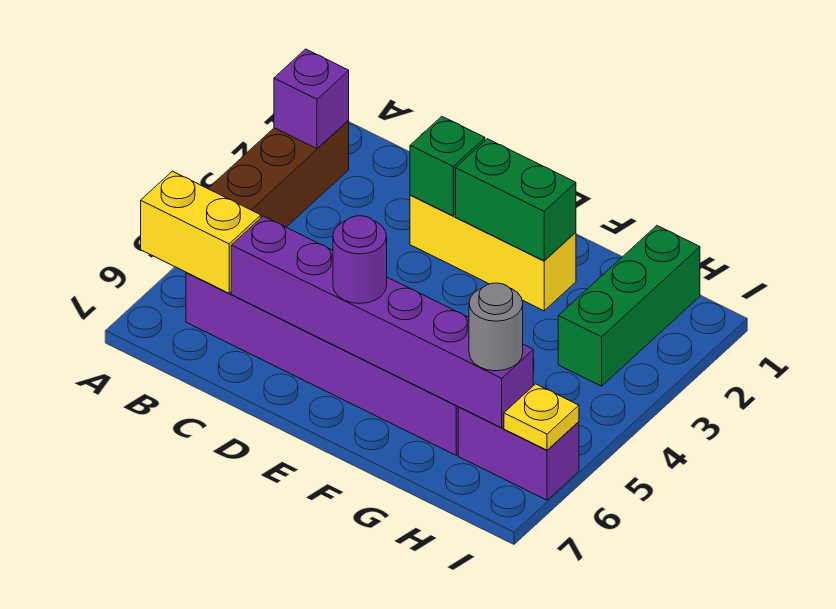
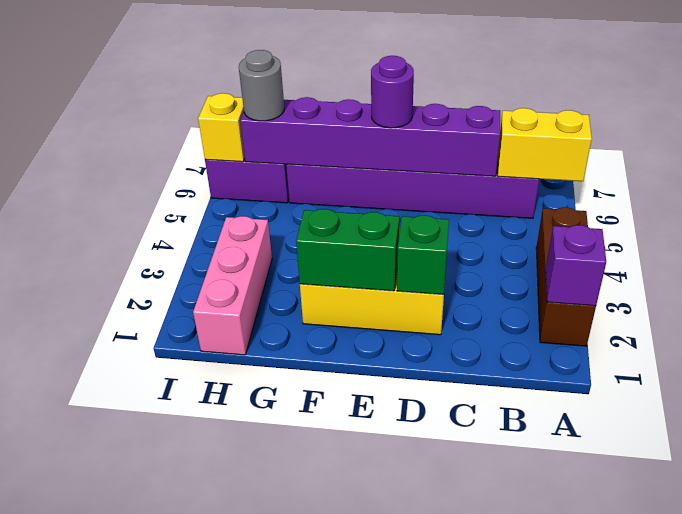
green 1x3 brick [558,226,700,386] -> pink 1x3 brick [193,216,272,355]
yellow 1x1 plate [504,384,579,450] -> yellow 1x1 brick [198,93,245,162]

